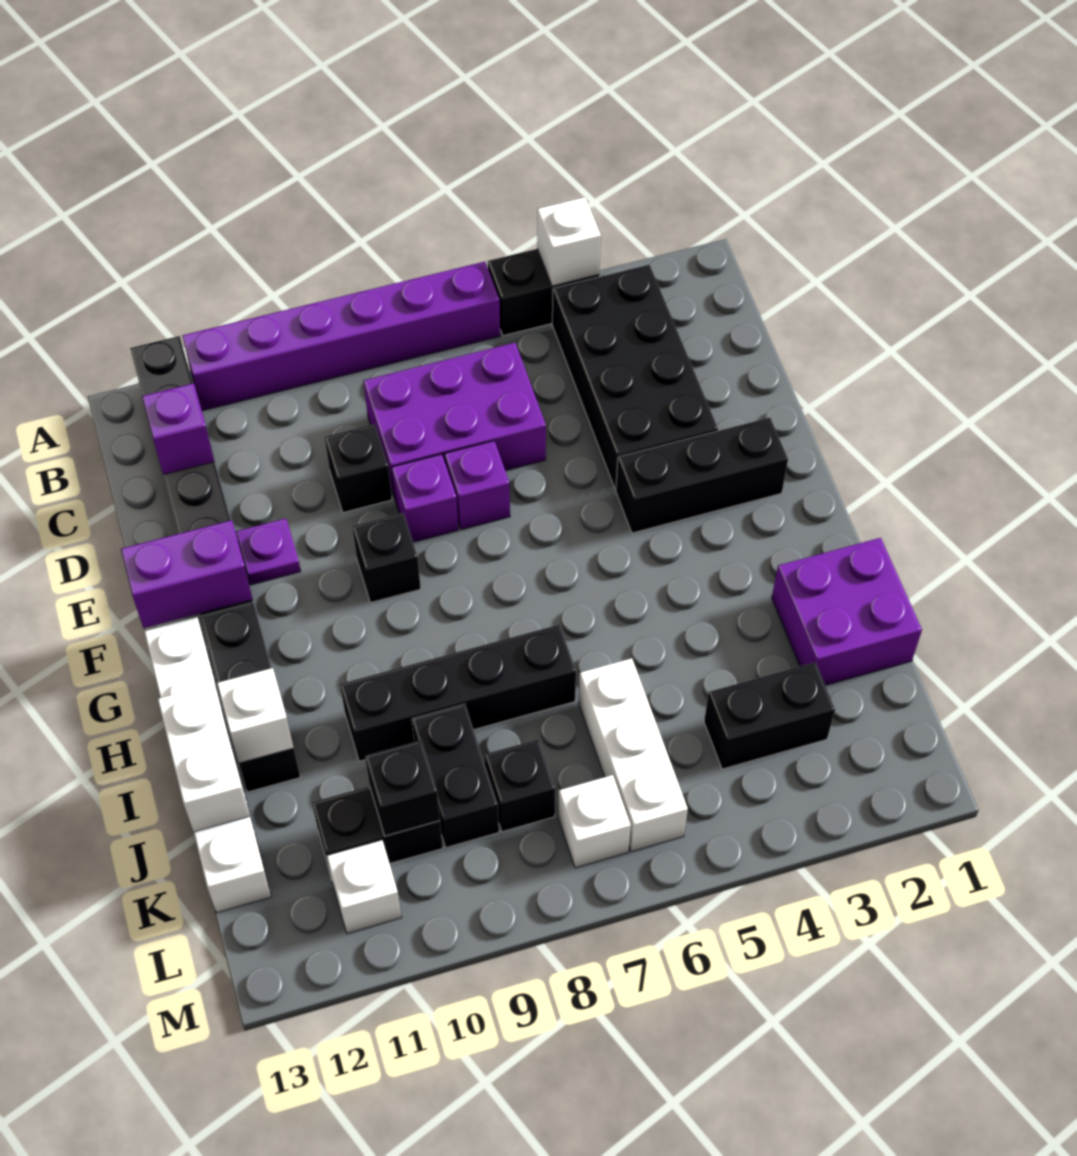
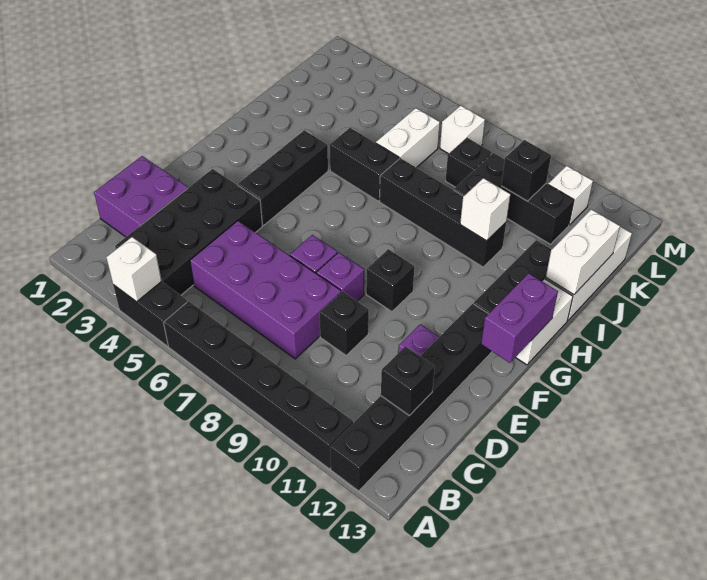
purple 1x6 brick [182,262,500,411] -> black 1x6 brick [164,301,353,469]
purple 2x3 brick [364,343,546,499] -> purple 2x4 brick [190,221,341,359]
purple 1x1 brick [142,383,214,475] -> black 1x1 brick [381,346,435,416]
black 1x3 brick [616,418,788,533] -> black 1x3 brick turned to [238,130,328,226]
purple 1x2 brick [121,520,253,628] -> purple 1x2 brick turned to [481,273,558,363]
purple 2x2 brick [772,538,922,685] -> purple 2x2 brick moved to [94,156,188,237]
white 1x1 brick [217,668,294,763] -> white 1x1 brick moved to [460,178,510,241]
white 1x3 brick [579,658,688,852] -> white 1x2 brick [376,108,440,168]
black 1x2 brick [704,662,835,769] -> black 1x2 brick moved to [330,128,399,201]

